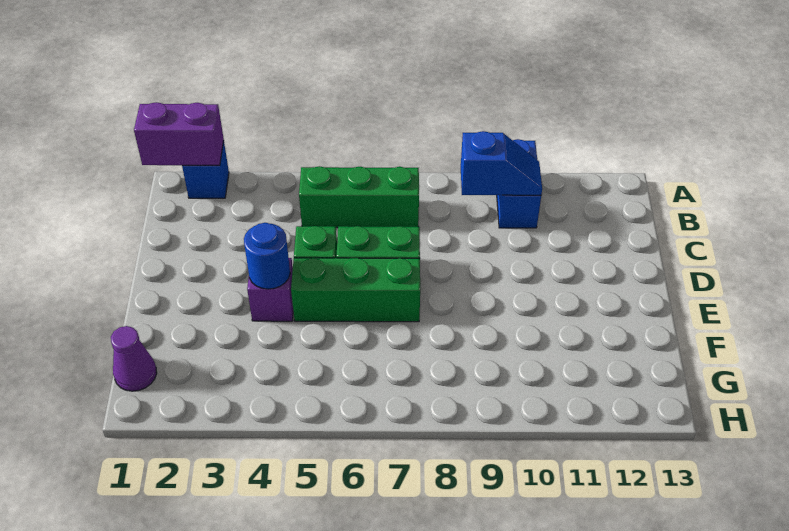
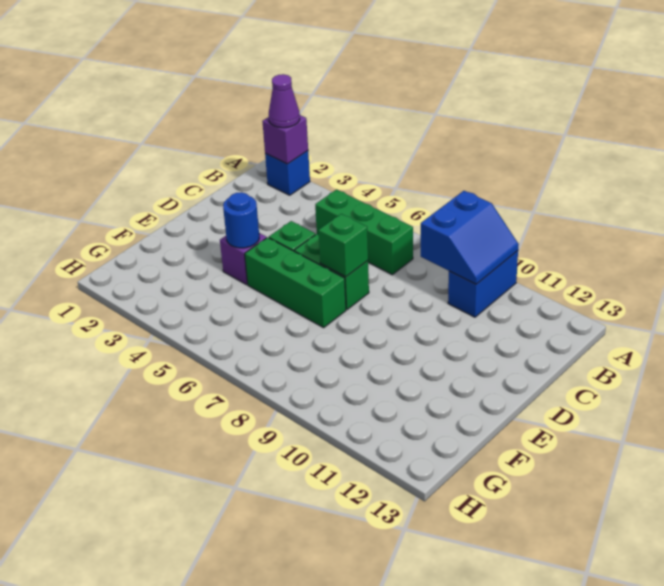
purple 1x2 brick [134,102,224,165] -> purple 1x1 brick [262,115,308,164]
blue 1x2 slope [461,131,542,195] -> blue 2x2 slope [421,191,519,284]
none -> green 1x1 brick [319,214,368,277]
purple 1x1 cone [111,326,157,391] -> purple 1x1 cone moved to [269,74,300,128]

